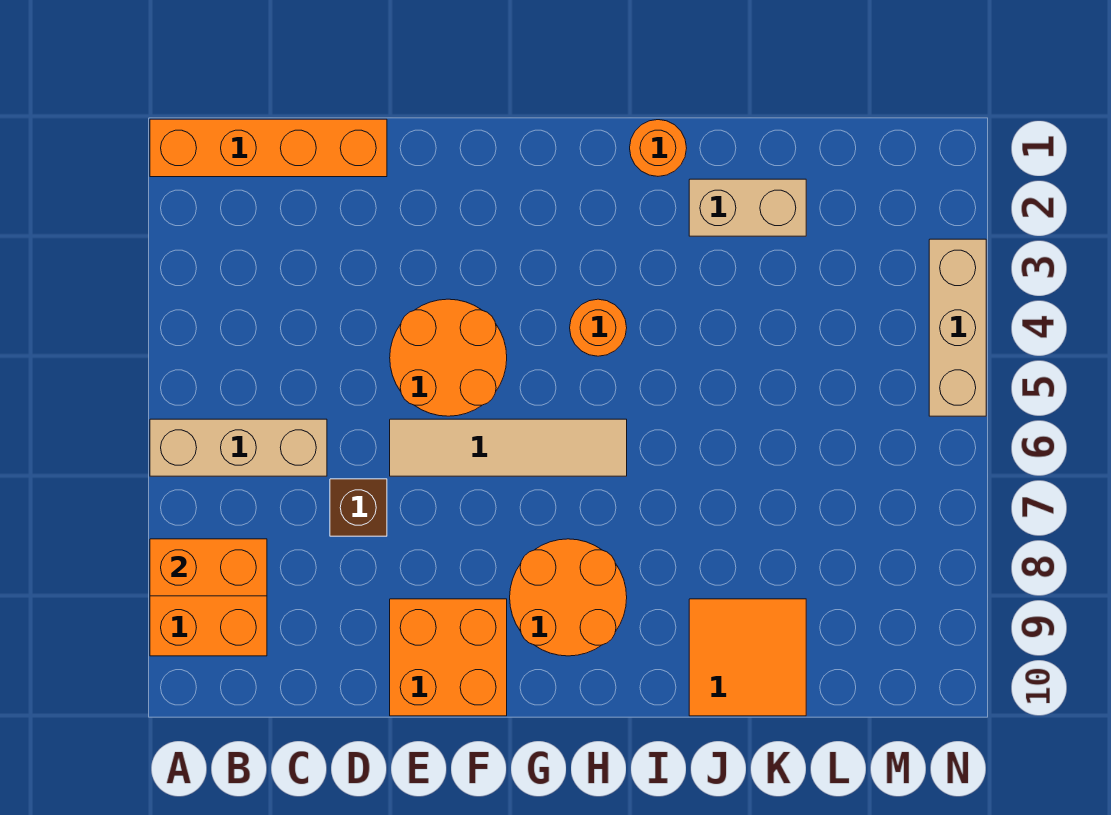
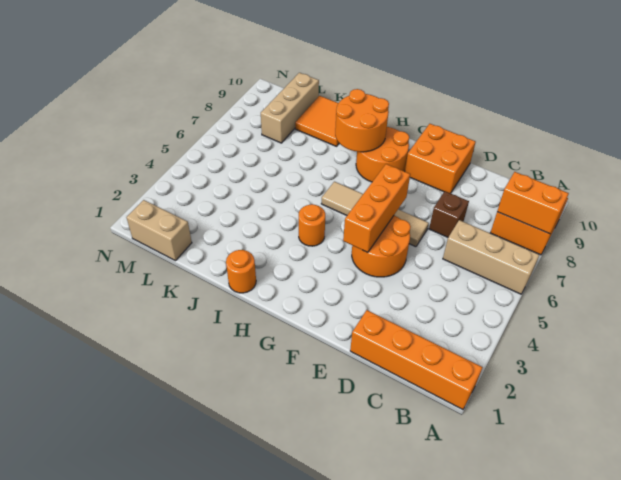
none -> orange 1x3 brick [343,164,410,253]
none -> orange 2x2 round brick [335,89,389,152]
tan 1x2 brick [689,179,806,236] -> tan 1x2 brick moved to [127,200,192,261]
tan 1x3 brick [929,239,986,416] -> tan 1x3 brick moved to [261,73,319,143]

